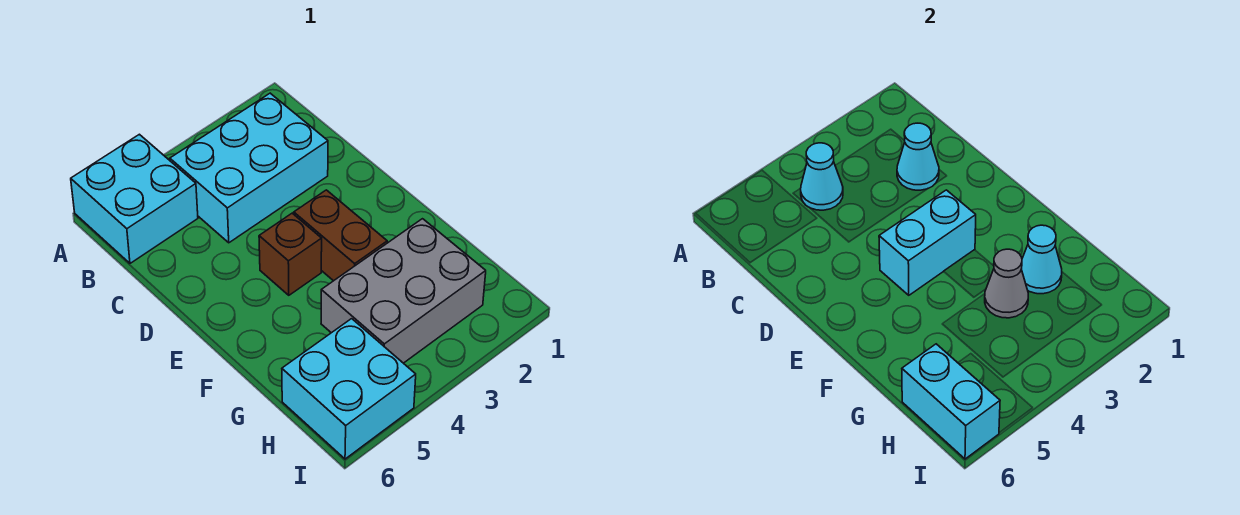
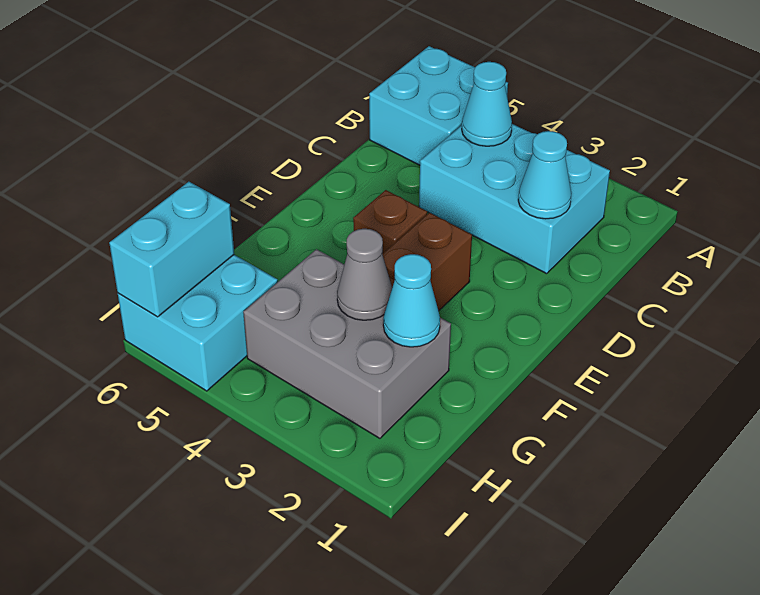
cyan 1x2 brick [879,190,976,295] -> none

